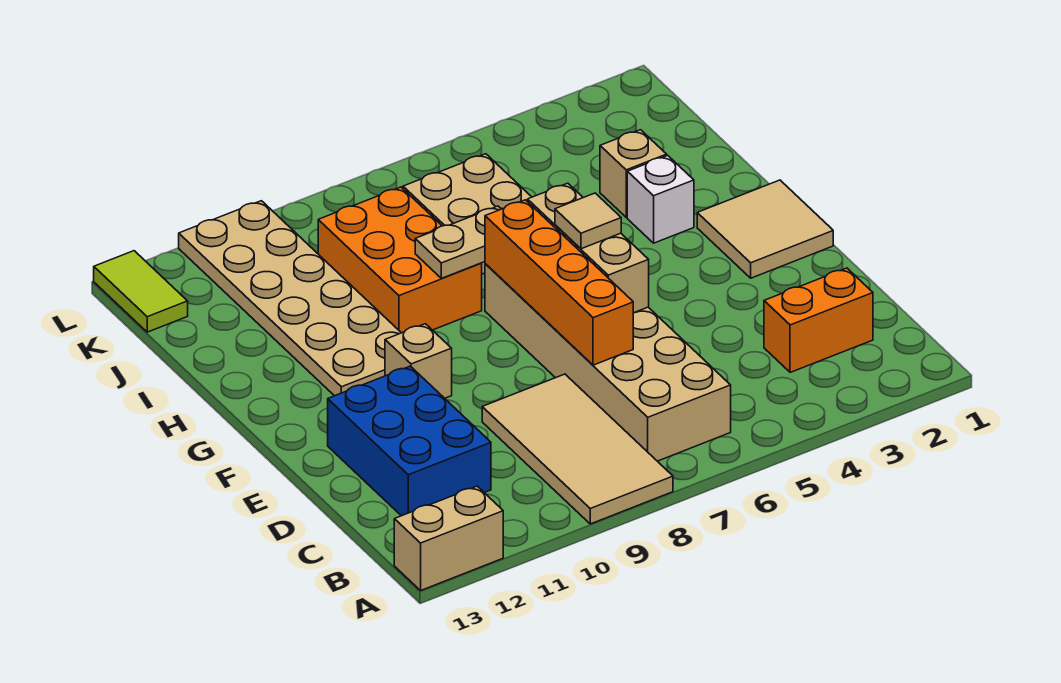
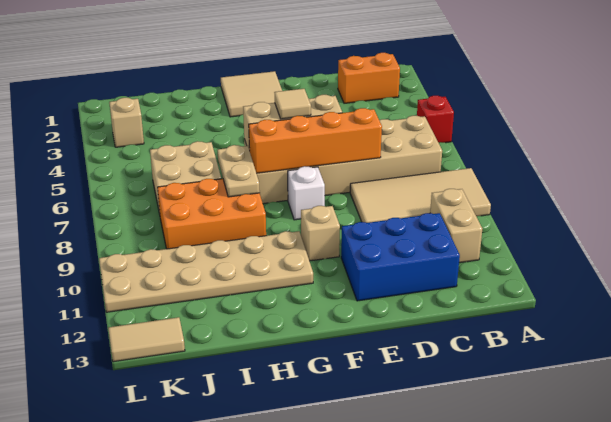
none -> red 1x1 brick [417,96,454,143]
tan 1x2 brick [394,486,503,590] -> tan 1x2 brick moved to [430,189,482,263]
orange 1x2 brick [764,268,873,372] -> orange 1x2 brick turned to [338,53,400,103]
white 1x1 brick [627,156,694,243] -> white 1x1 brick moved to [288,166,325,220]
tan 1x1 brick [600,130,667,217] -> tan 1x1 brick moved to [109,98,144,147]
lime 1x2 tile [94,251,188,332] -> tan 1x2 tile [108,317,185,362]

